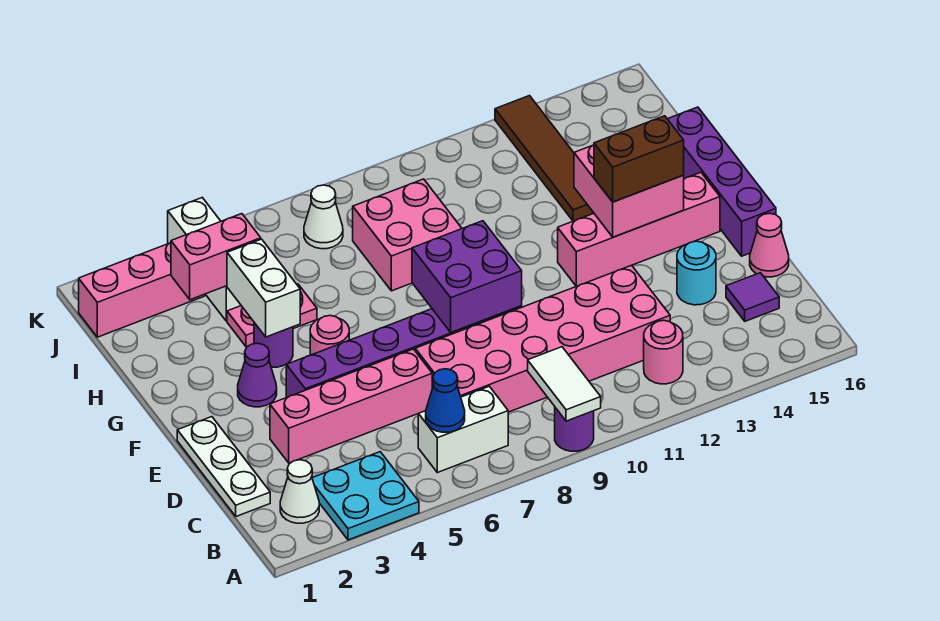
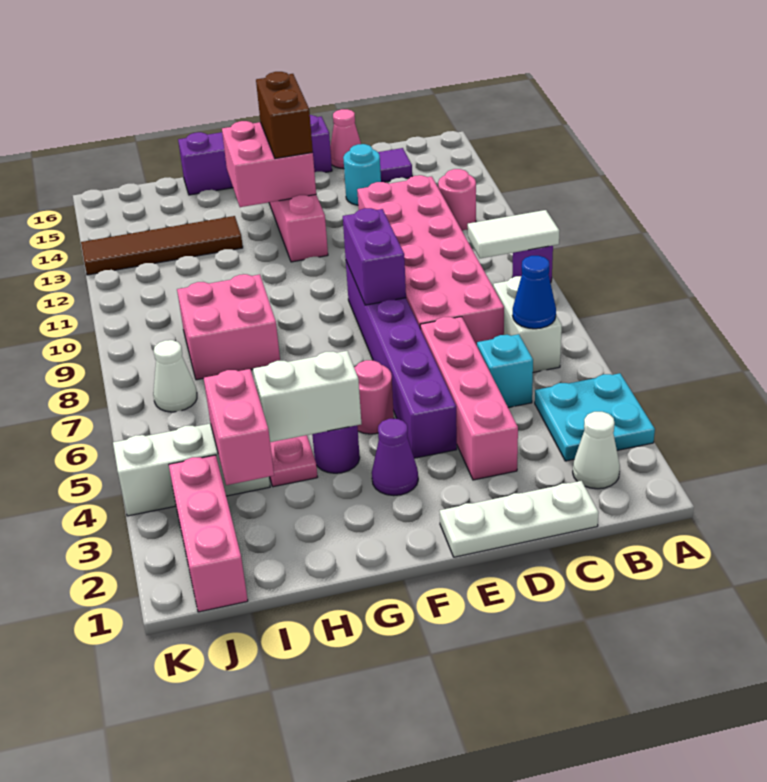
none -> cyan 1x1 brick [477,334,533,407]
purple 2x2 brick [412,221,522,333] -> purple 1x2 brick [343,208,406,305]

